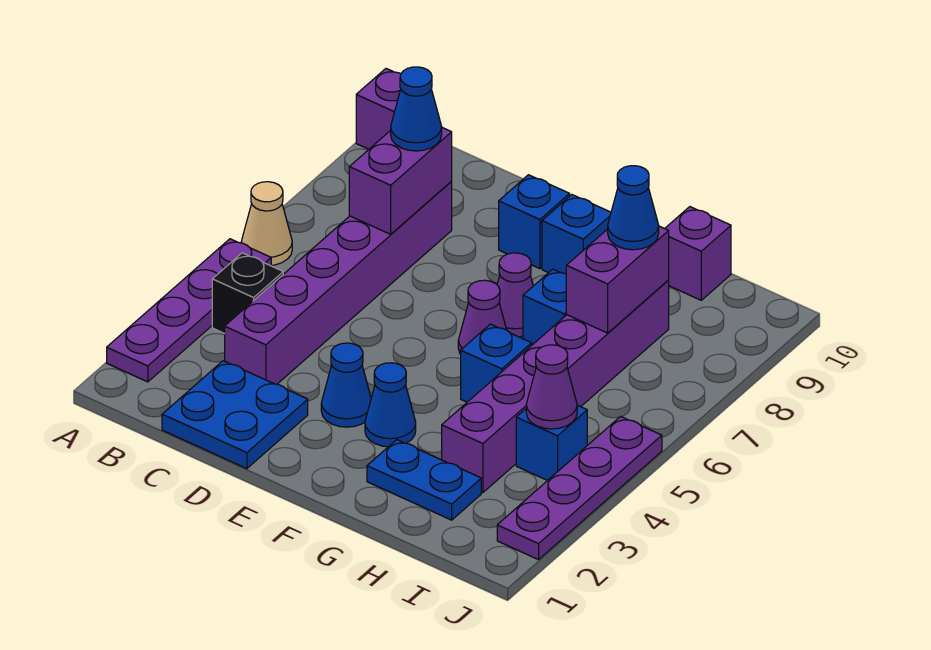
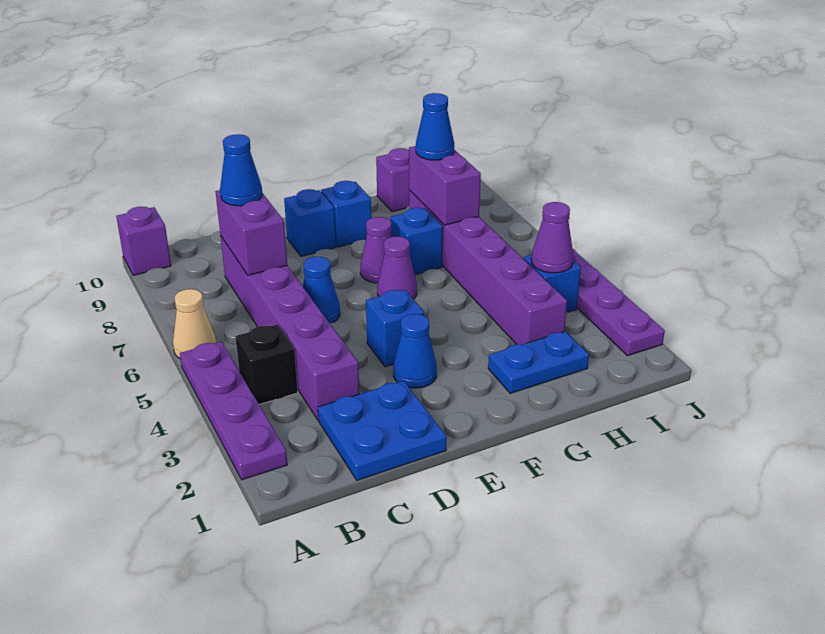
blue 1x1 cone [365,363,416,447] -> blue 1x1 cone moved to [303,257,340,323]
blue 1x1 brick [461,324,532,402] -> blue 1x1 brick moved to [366,290,424,367]

